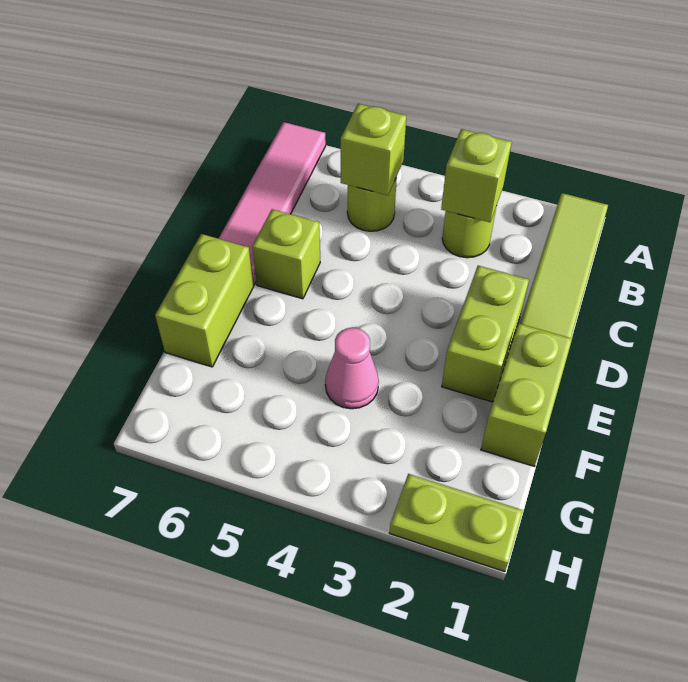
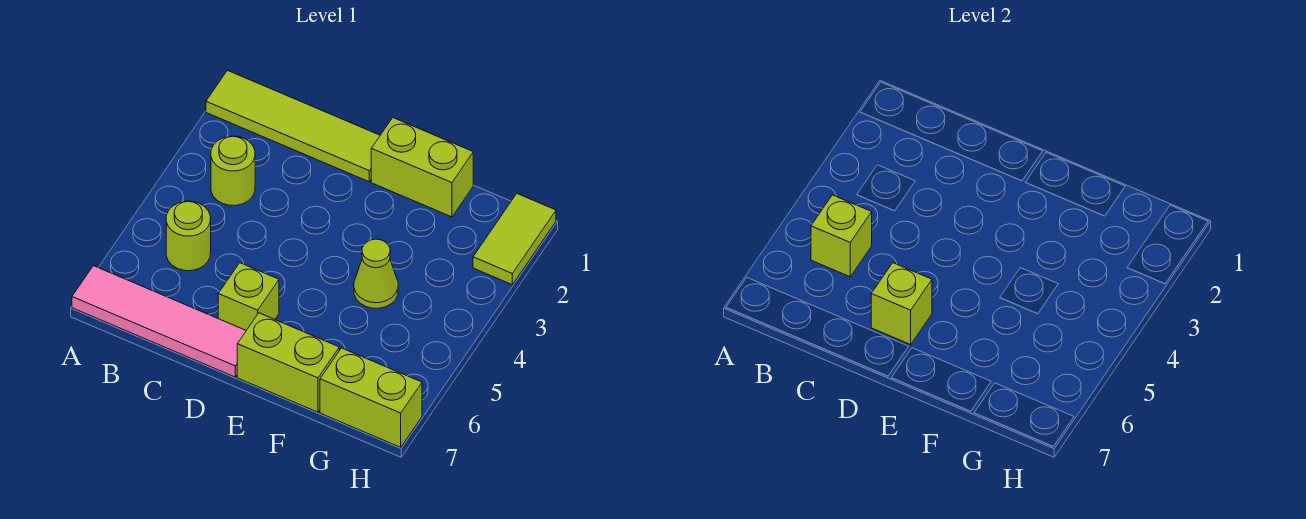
lime 1x1 brick [441,129,512,222] -> lime 1x1 brick moved to [871,263,932,344]
lime 1x2 brick [442,266,529,402] -> lime 1x2 brick moved to [320,348,422,447]
pink 1x1 cone [325,328,379,409] -> lime 1x1 cone [354,239,398,308]
lime 1x2 plate [389,474,523,572] -> lime 1x2 tile [473,194,556,284]

